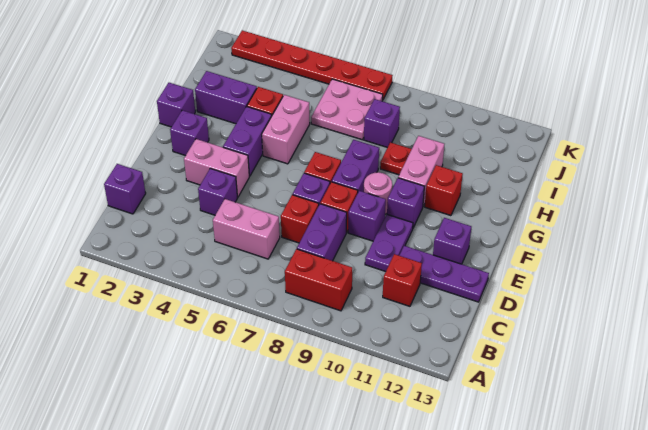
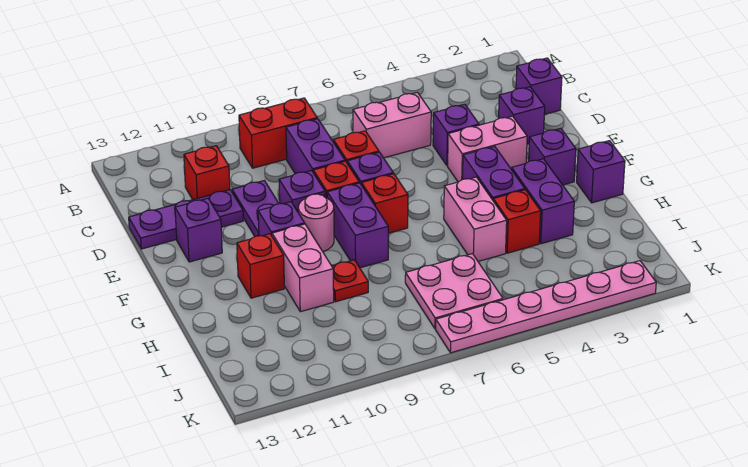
purple 1x2 brick [195,71,257,124] -> purple 1x2 brick turned to [512,159,574,244]
purple 1x1 brick [364,99,400,147] -> purple 1x1 brick moved to [499,87,545,144]
red 1x6 plate [231,30,393,100] -> pink 1x6 plate [436,261,656,353]

